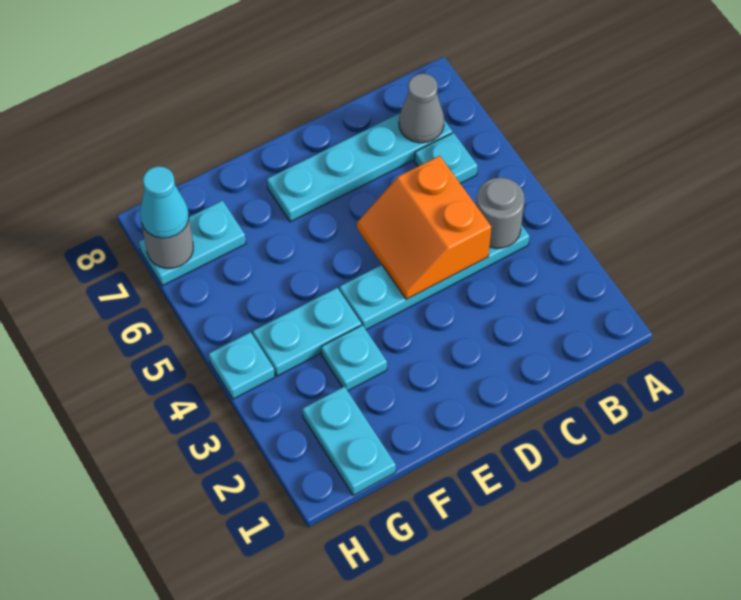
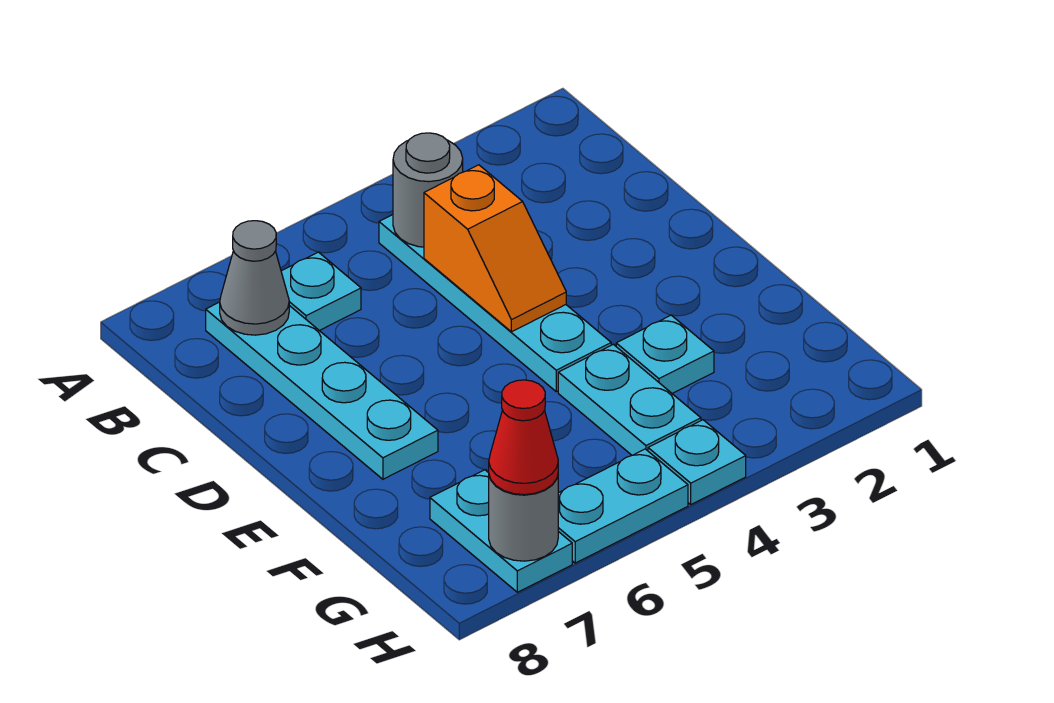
orange 2x2 slope [357,156,491,299] -> orange 1x2 slope [424,165,566,332]
cyan 1x2 plate [302,386,396,495] -> cyan 1x2 plate moved to [558,449,688,563]
cyan 1x1 cone [140,166,189,238] -> red 1x1 cone [489,380,558,495]

